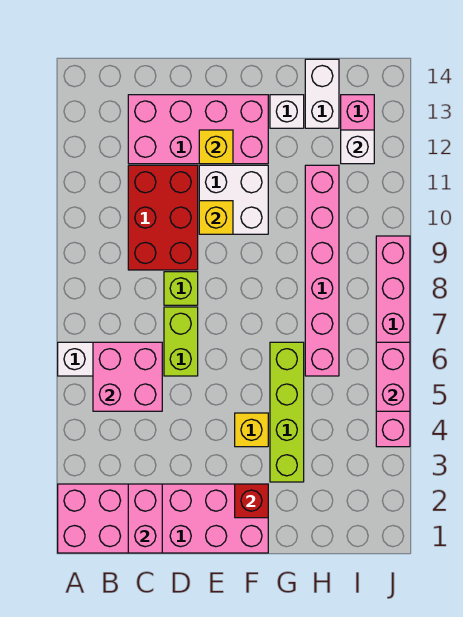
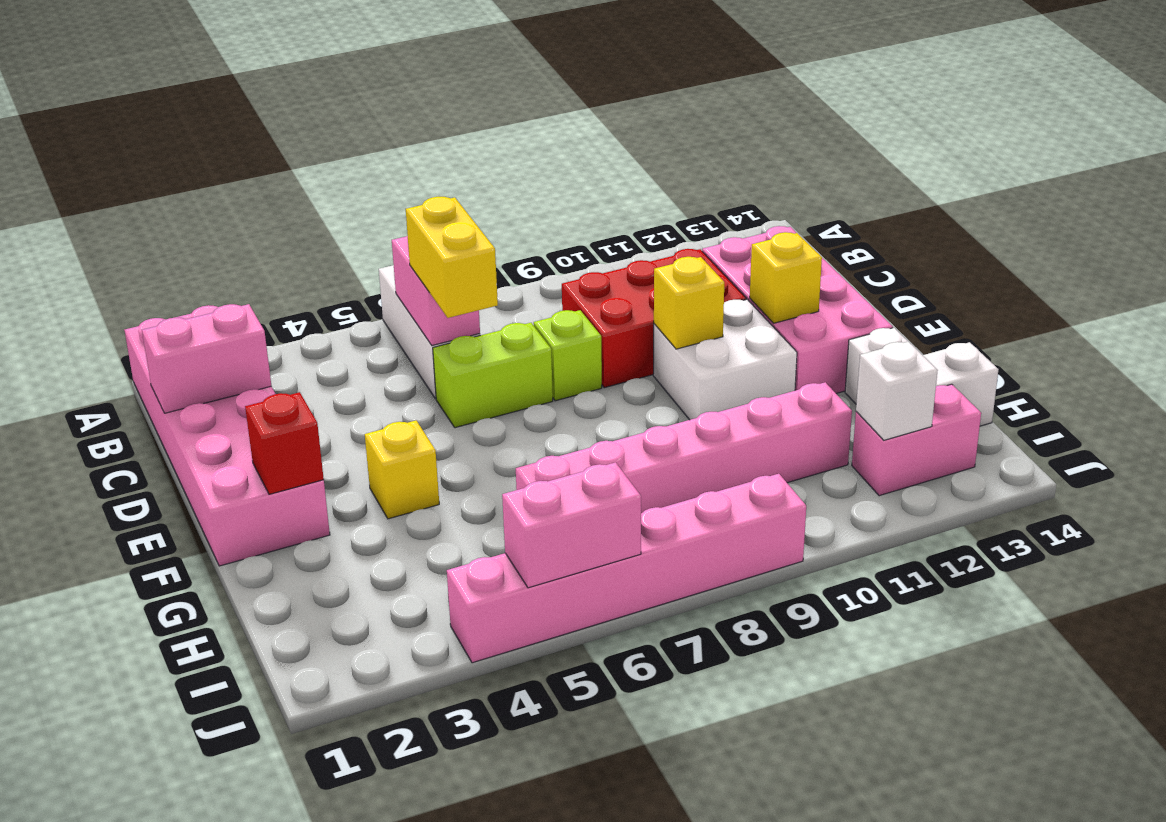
pink 2x2 brick [93,342,162,411] -> pink 1x2 brick [392,236,480,345]
none -> yellow 1x2 brick [406,197,498,318]
lime 1x4 brick [270,342,304,482] -> none

